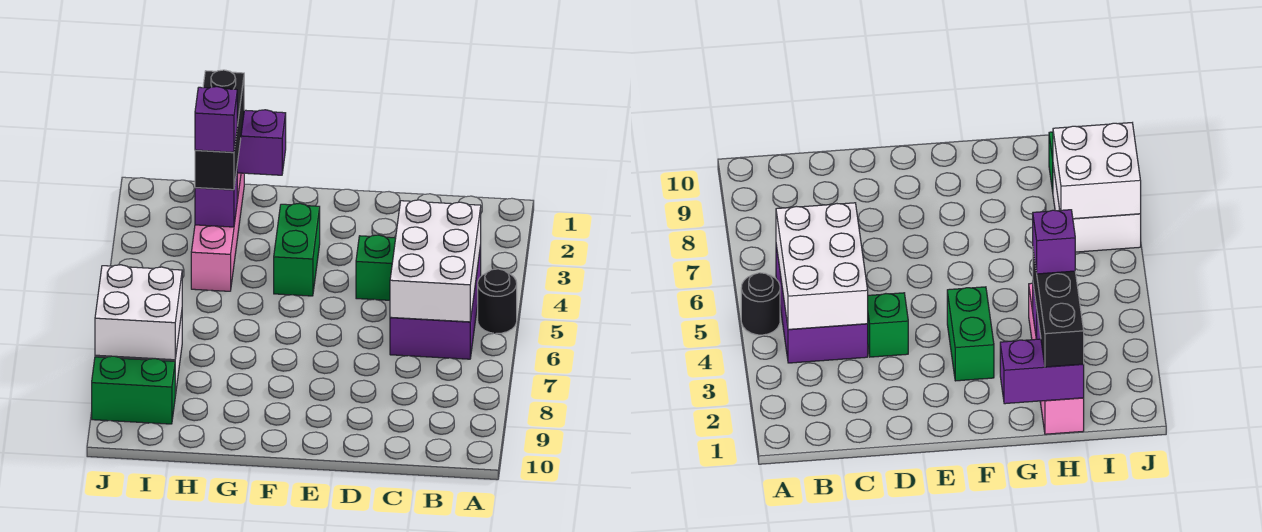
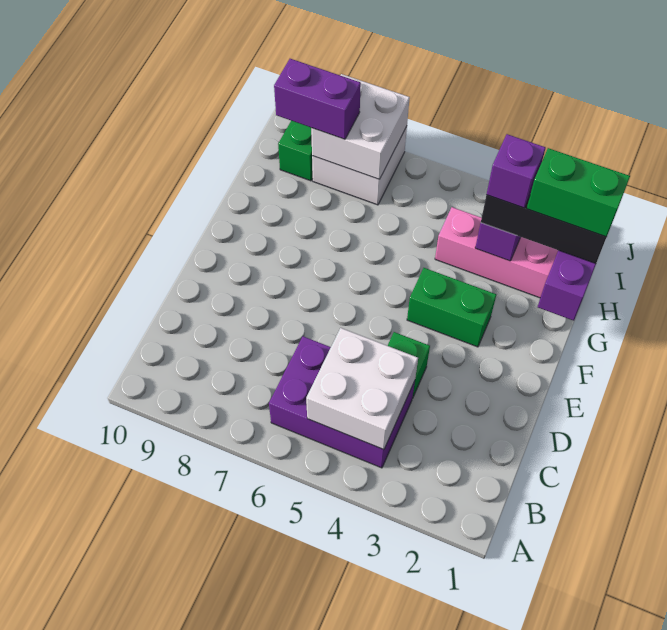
black 1x1 round brick [478,269,517,334] -> none
white 2x3 brick [390,200,481,322] -> white 2x2 brick [306,328,418,450]
none -> green 1x2 brick [527,148,630,237]
none -> purple 1x2 brick [274,59,361,139]

